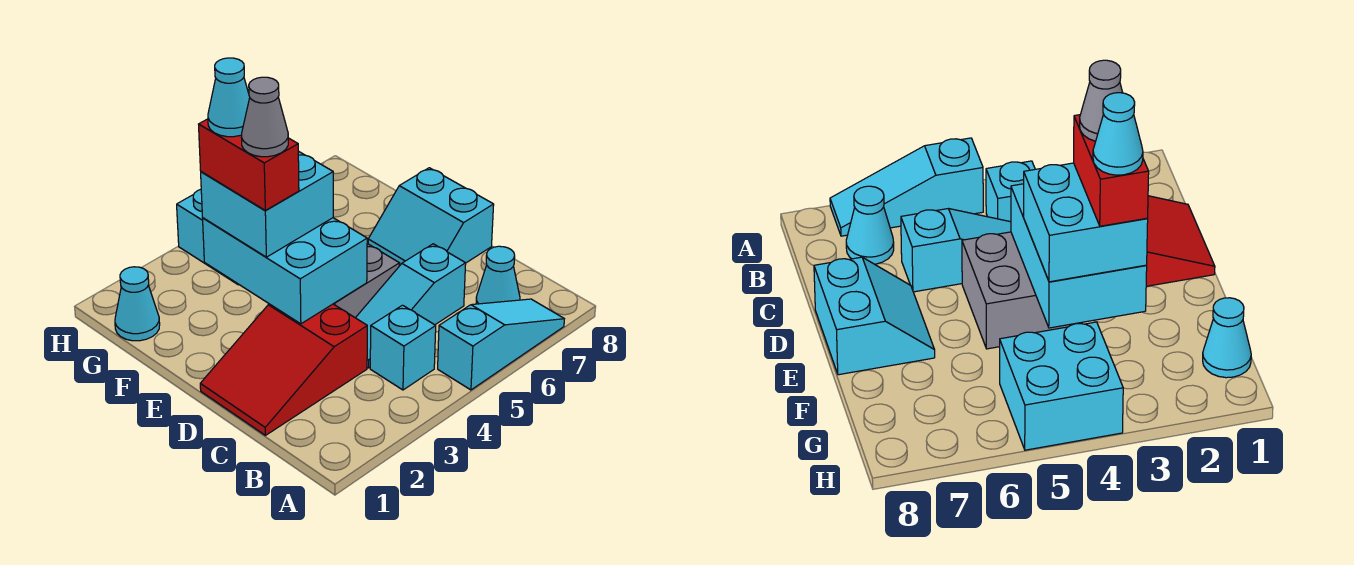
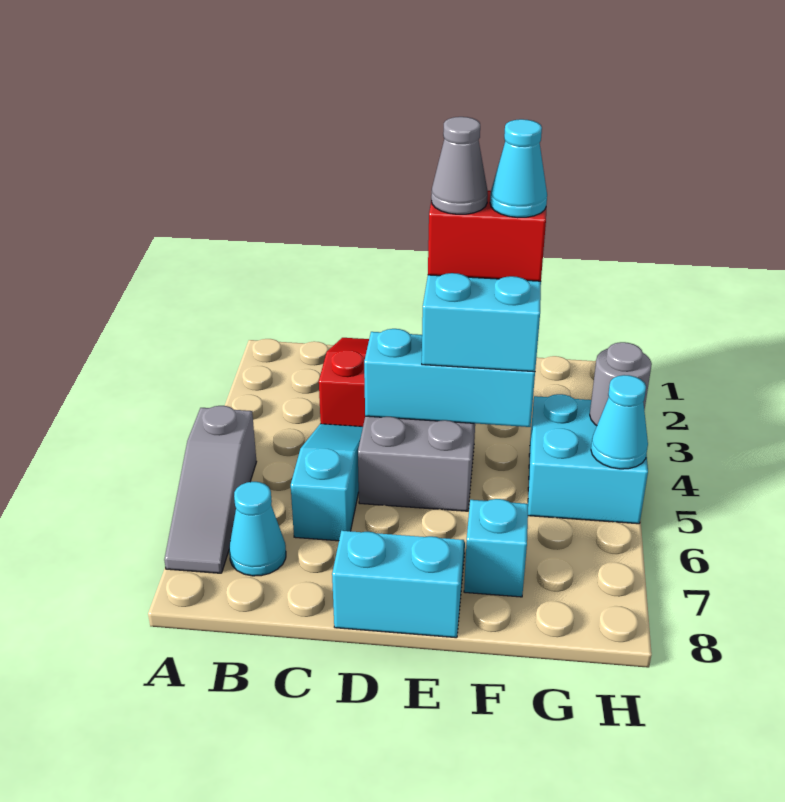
cyan 1x3 slope [438,299,564,390] -> grey 1x3 slope [164,406,257,573]
cyan 1x1 brick [370,305,436,390] -> cyan 1x1 brick moved to [464,499,528,597]
cyan 2x3 brick [203,218,367,324] -> cyan 1x3 brick [364,329,535,427]
cyan 1x1 cone [115,267,160,341] -> cyan 1x1 cone moved to [591,375,648,469]
none -> grey 1x1 round brick [590,342,652,426]

